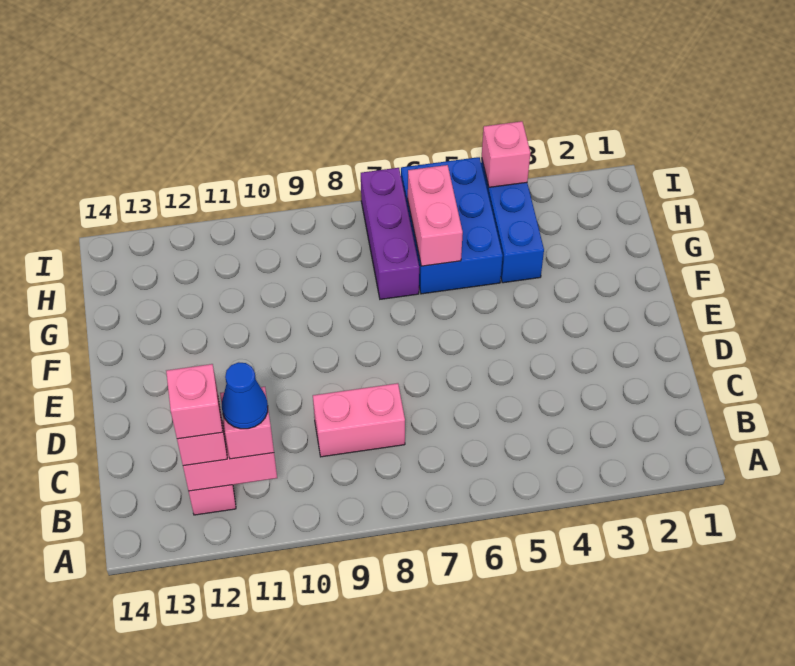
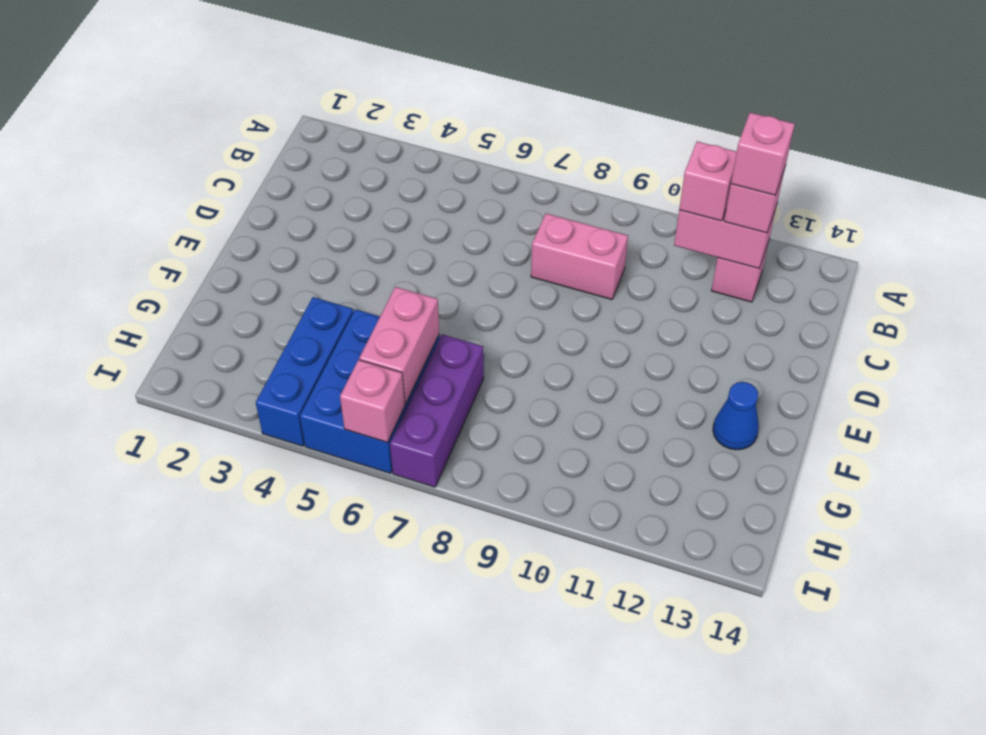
blue 1x1 cone [222,362,268,429] -> blue 1x1 cone moved to [713,382,759,450]
pink 1x1 brick [482,121,530,187] -> pink 1x1 brick moved to [340,360,405,442]

